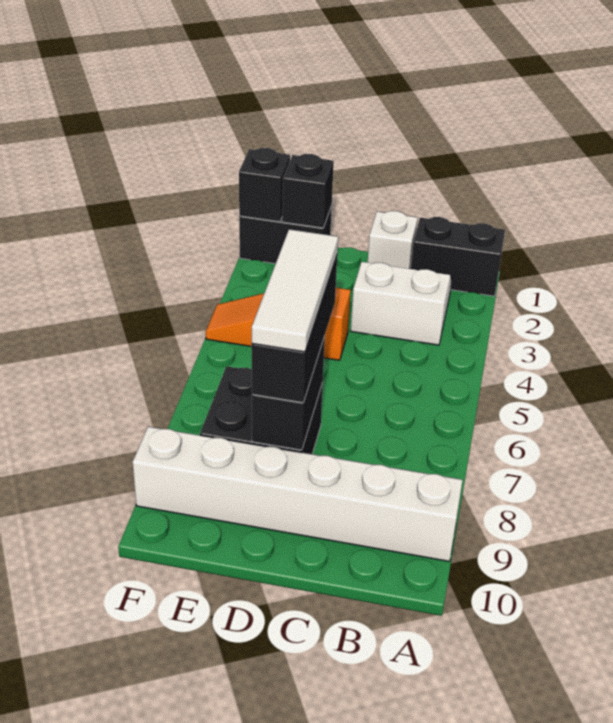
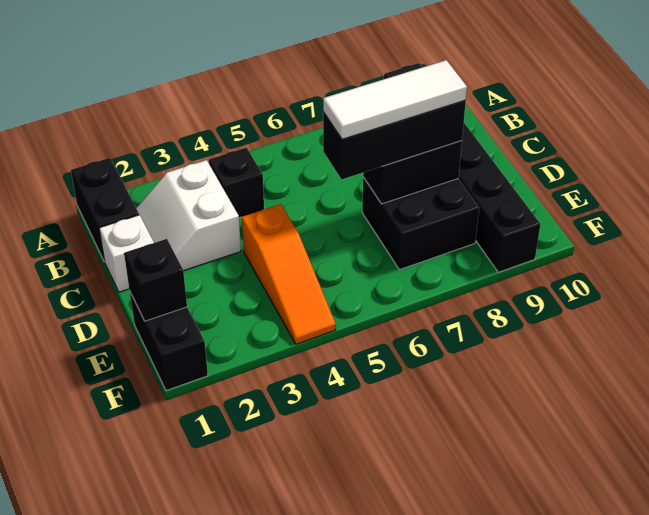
white 1x6 brick [133,427,463,561] -> black 1x6 brick [384,63,540,272]
black 1x1 brick [239,148,290,222] -> black 1x1 brick moved to [209,148,264,218]

